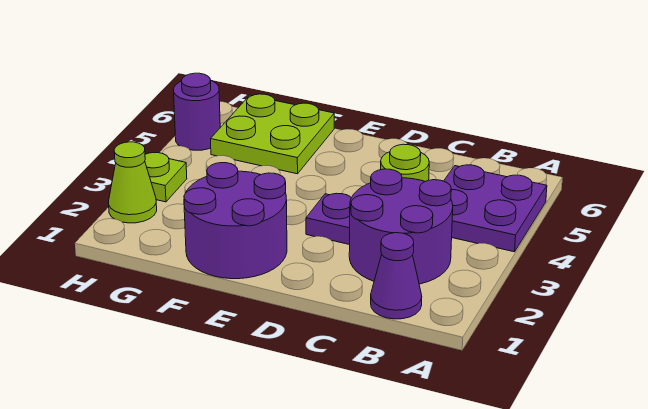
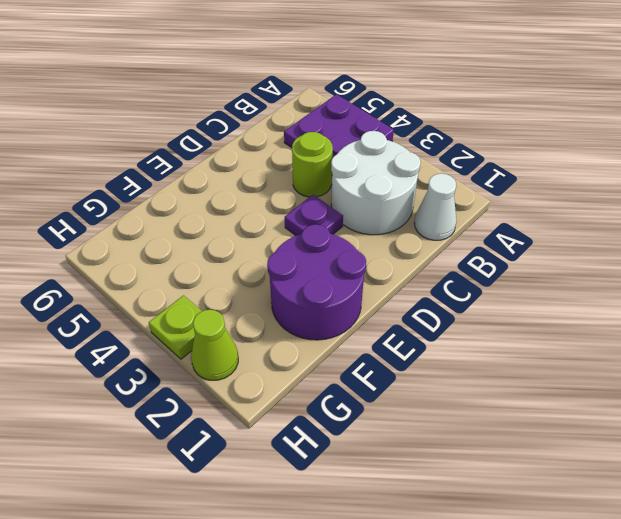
purple 1x1 cone [371,233,422,319] -> white 1x1 cone [414,174,456,240]
purple 2x2 round brick [349,169,453,284] -> white 2x2 round brick [331,131,421,235]
lime 2x2 plate [211,94,334,174] -> none
purple 1x1 round brick [173,73,220,150] -> none

